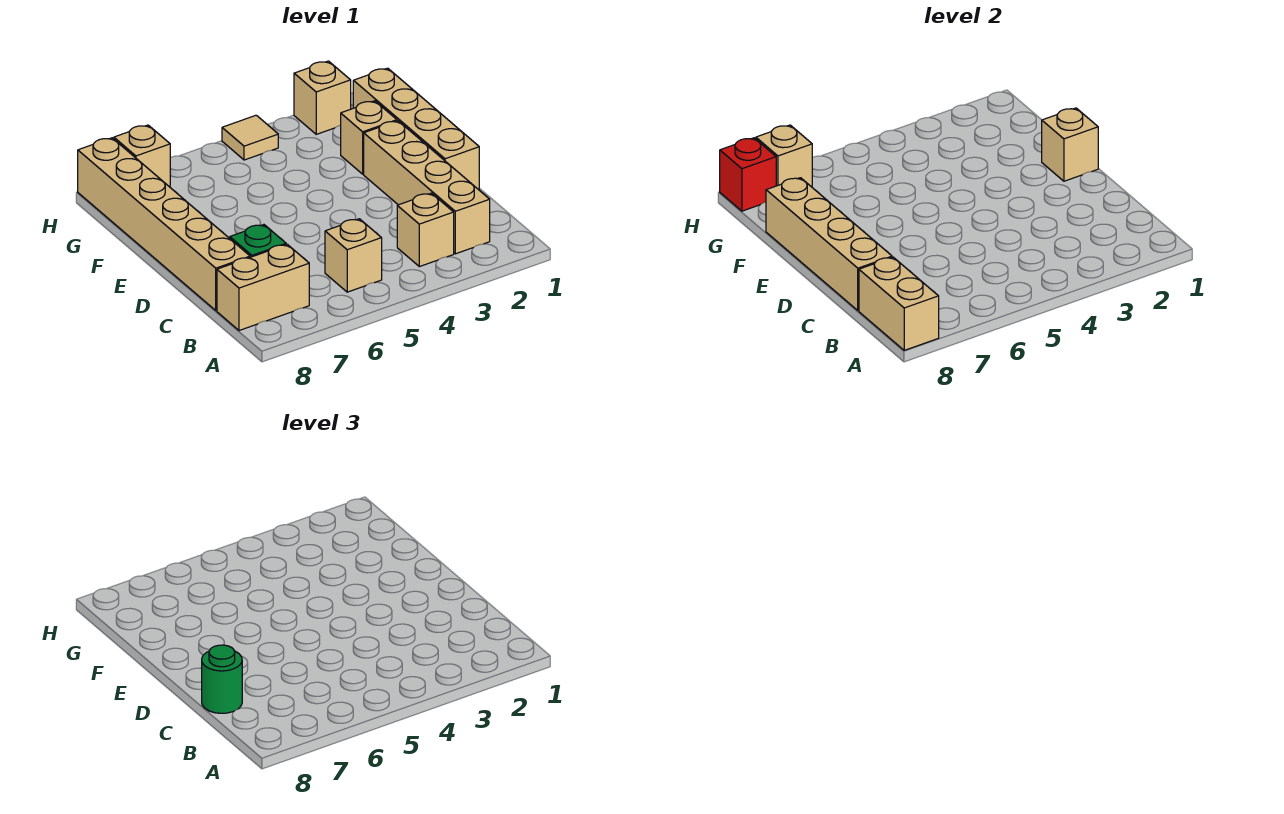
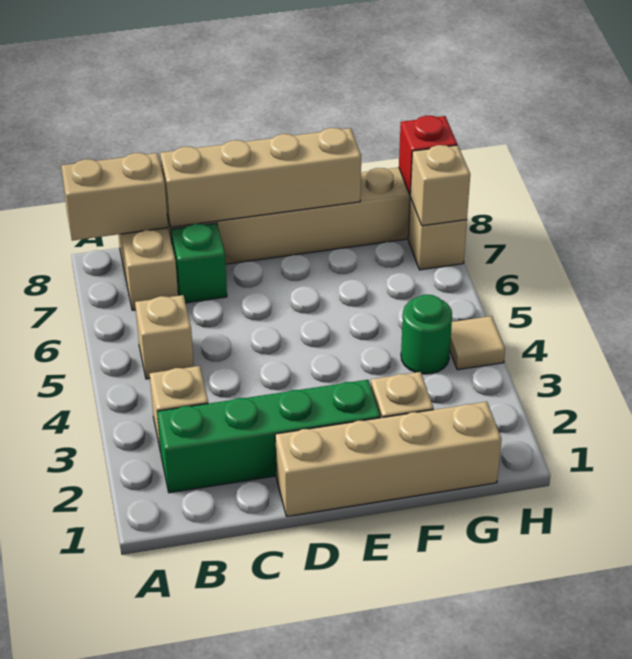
tan 1x4 brick [364,121,490,254] -> green 1x4 brick [157,380,380,493]
green 1x1 round brick [202,645,242,713] -> green 1x1 round brick moved to [401,295,452,374]
tan 1x1 brick [1042,108,1098,181] -> none
tan 1x1 brick [294,61,351,134] -> none

